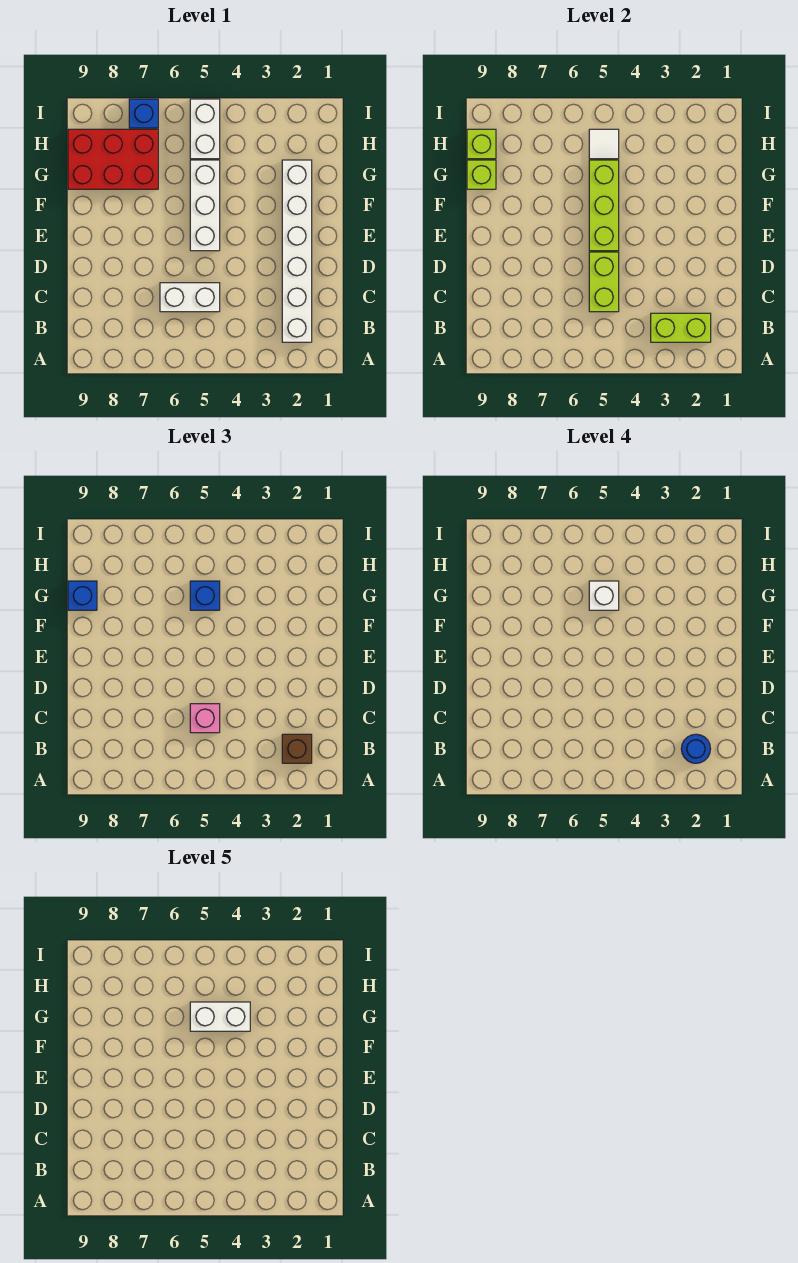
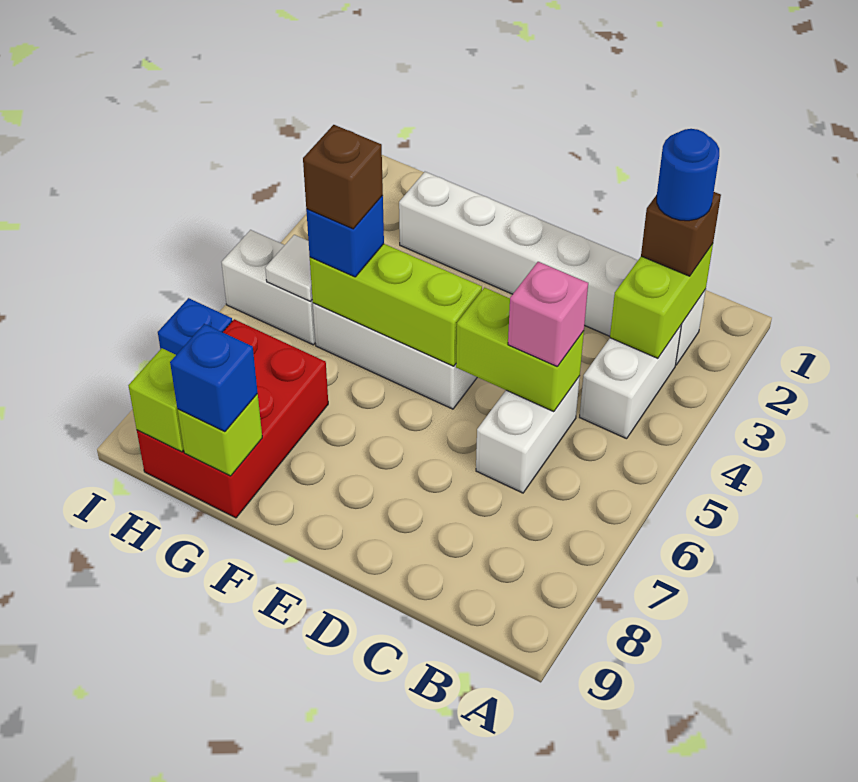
white 1x2 brick [190,1002,250,1031] -> white 1x2 brick moved to [580,326,681,439]
white 1x1 brick [589,581,619,610] -> brown 1x1 brick [303,125,383,229]

